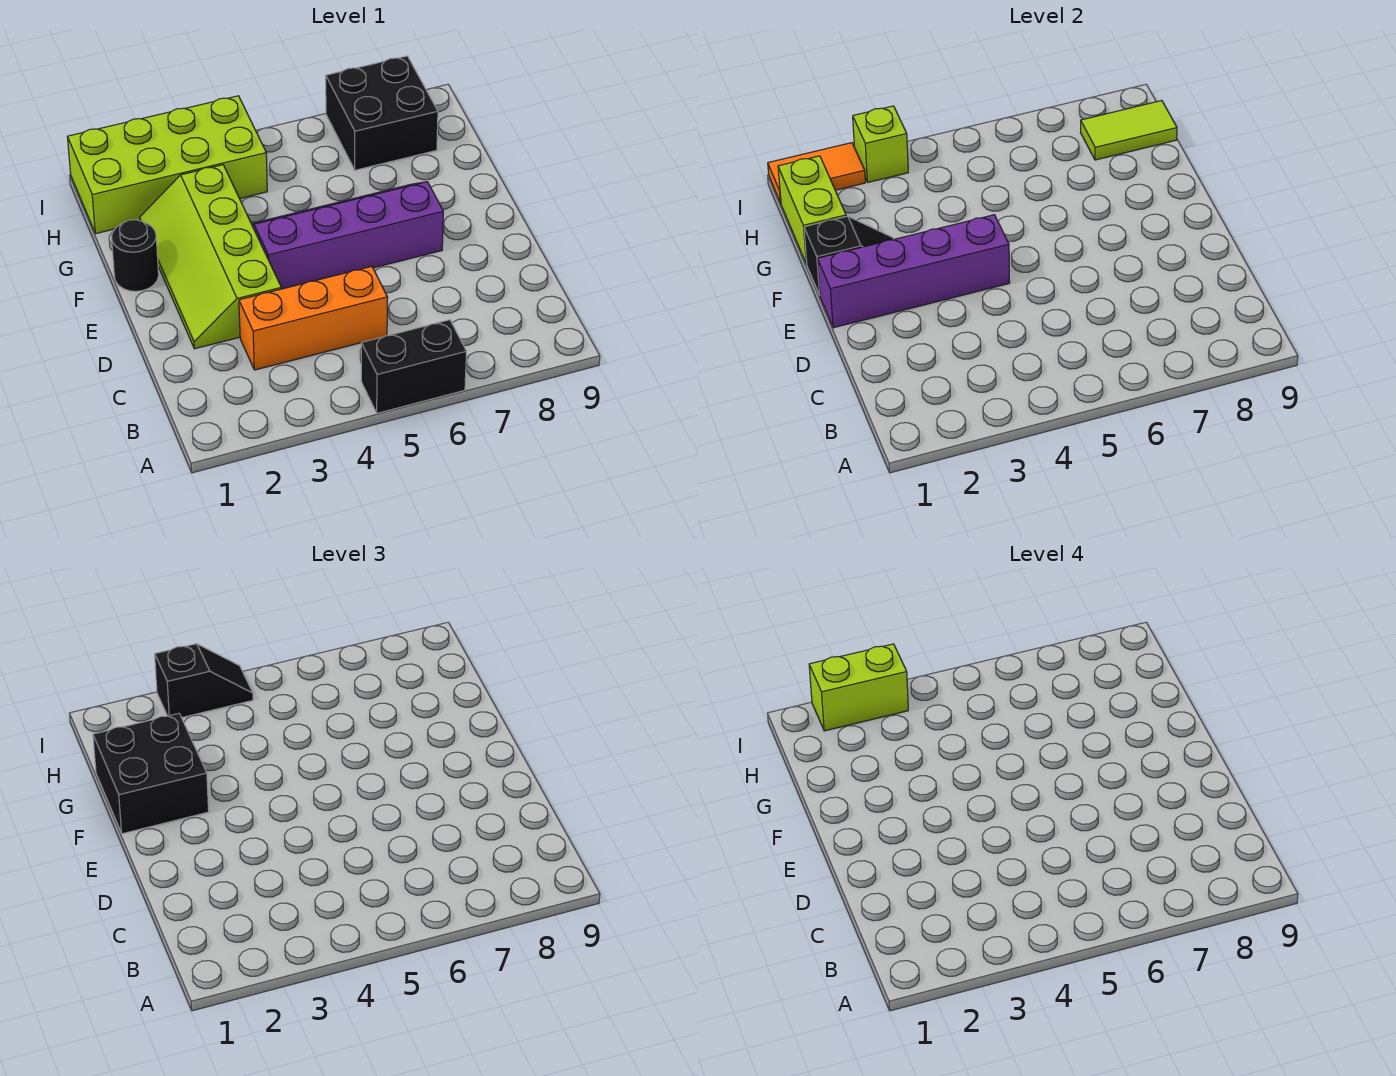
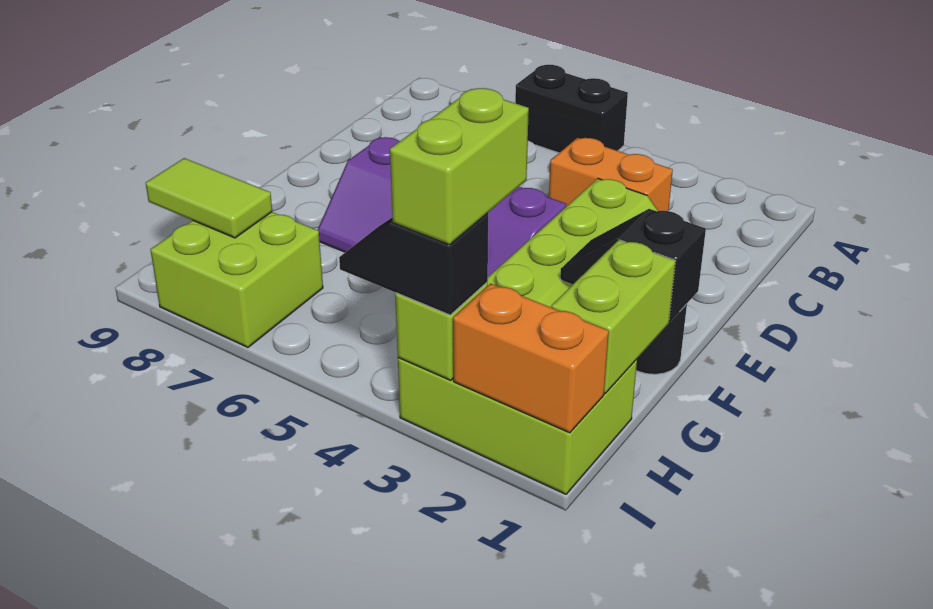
orange 1x3 brick [239,266,388,370] -> orange 1x2 brick [549,138,673,211]
purple 1x4 brick [817,215,1010,328] -> none
black 2x2 brick [93,713,209,834] -> none
lime 2x4 brick [67,96,267,234] -> lime 2x3 brick [398,358,637,494]
black 2x2 brick [326,56,438,170] -> lime 2x2 brick [150,212,323,347]
orange 1x2 tile [768,143,865,203] -> orange 1x2 brick [453,284,609,433]
lime 1x2 brick [809,644,908,731] -> lime 1x2 brick turned to [390,88,529,245]

